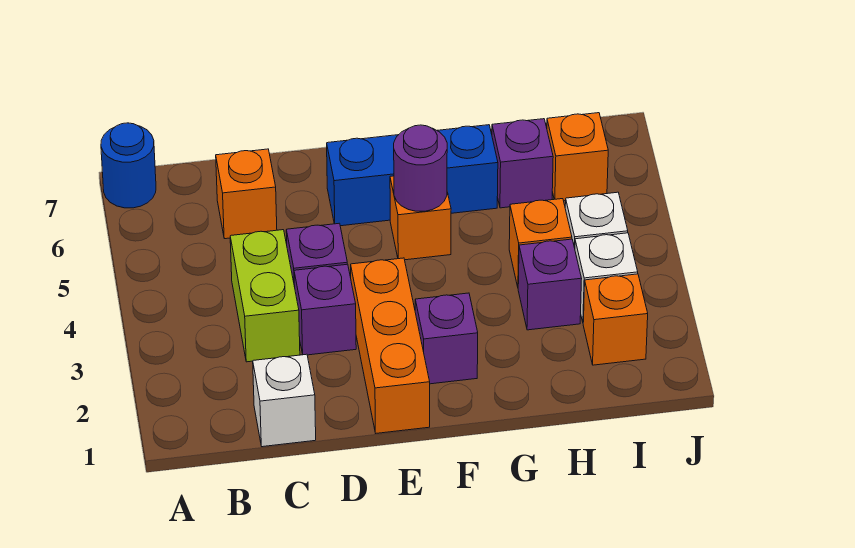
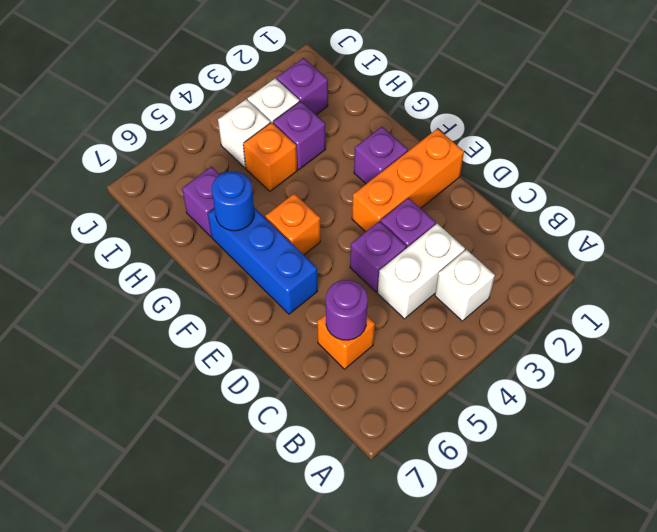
blue 1x1 round brick [101,123,156,208] -> blue 1x1 round brick moved to [212,171,254,231]
white 1x1 brick [253,354,316,447] -> white 1x1 brick moved to [435,250,495,321]
lime 1x2 brick [230,230,300,362] -> white 1x2 brick [378,223,465,319]
purple 1x1 round brick [394,125,447,211] -> purple 1x1 round brick moved to [326,280,368,340]
orange 1x1 brick [583,274,648,365] -> purple 1x1 brick [277,58,328,115]
orange 1x1 brick [547,113,608,201] -> none

